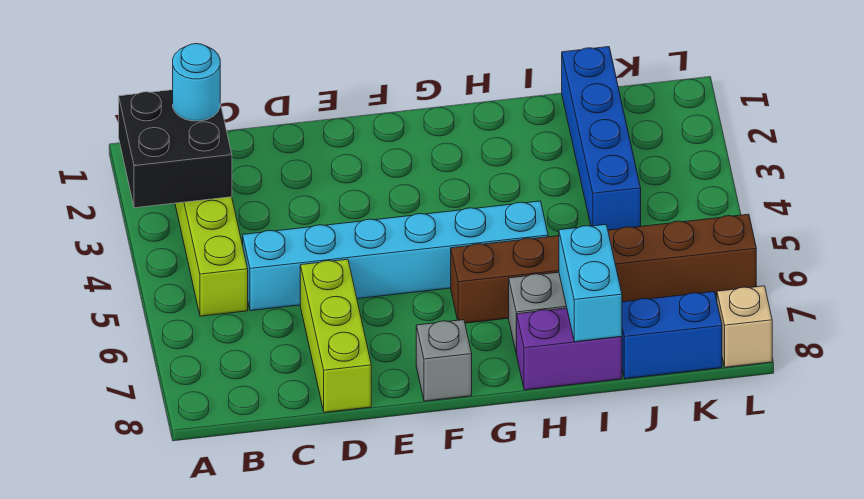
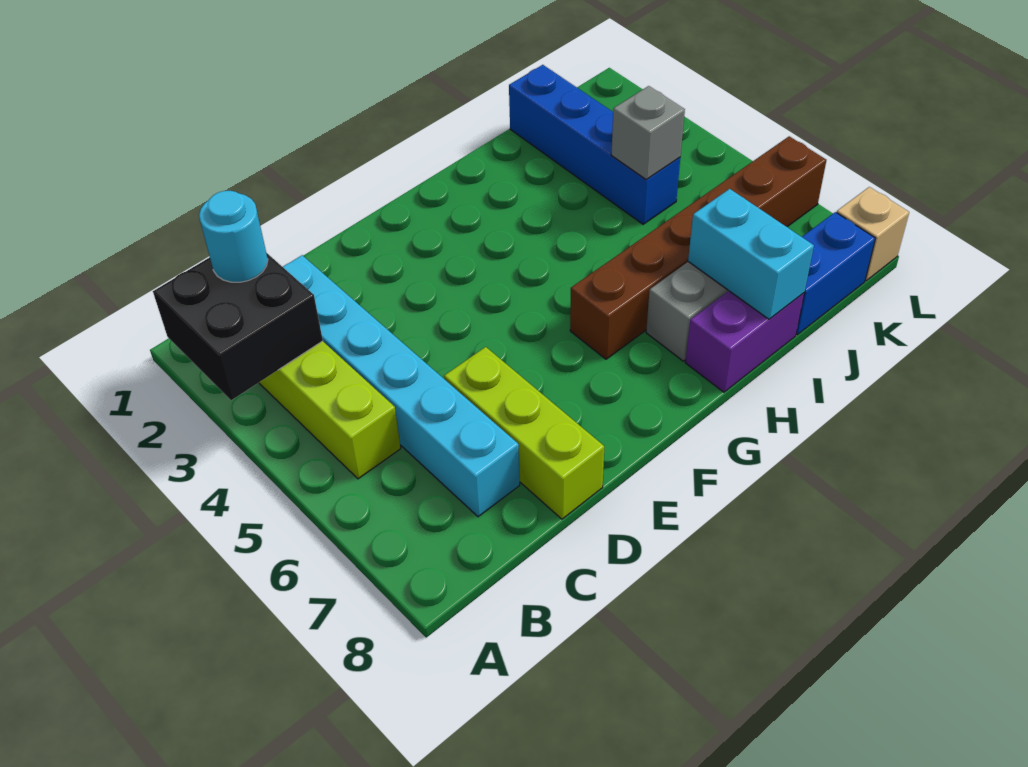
cyan 1x6 brick [243,201,548,311] -> cyan 1x6 brick turned to [283,255,520,517]
grey 1x1 brick [416,320,472,401] -> grey 1x1 brick moved to [611,86,685,179]

